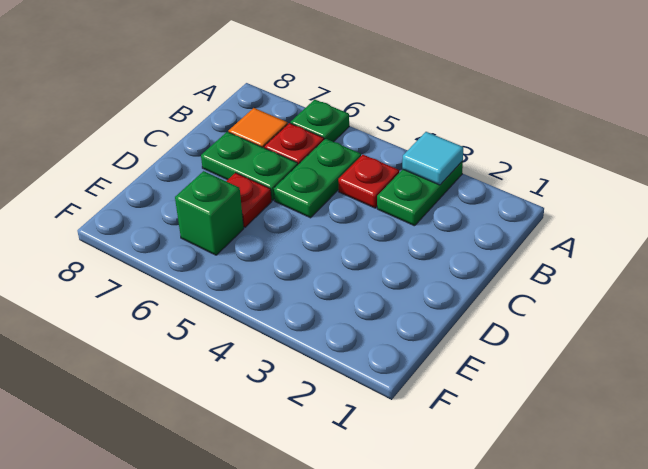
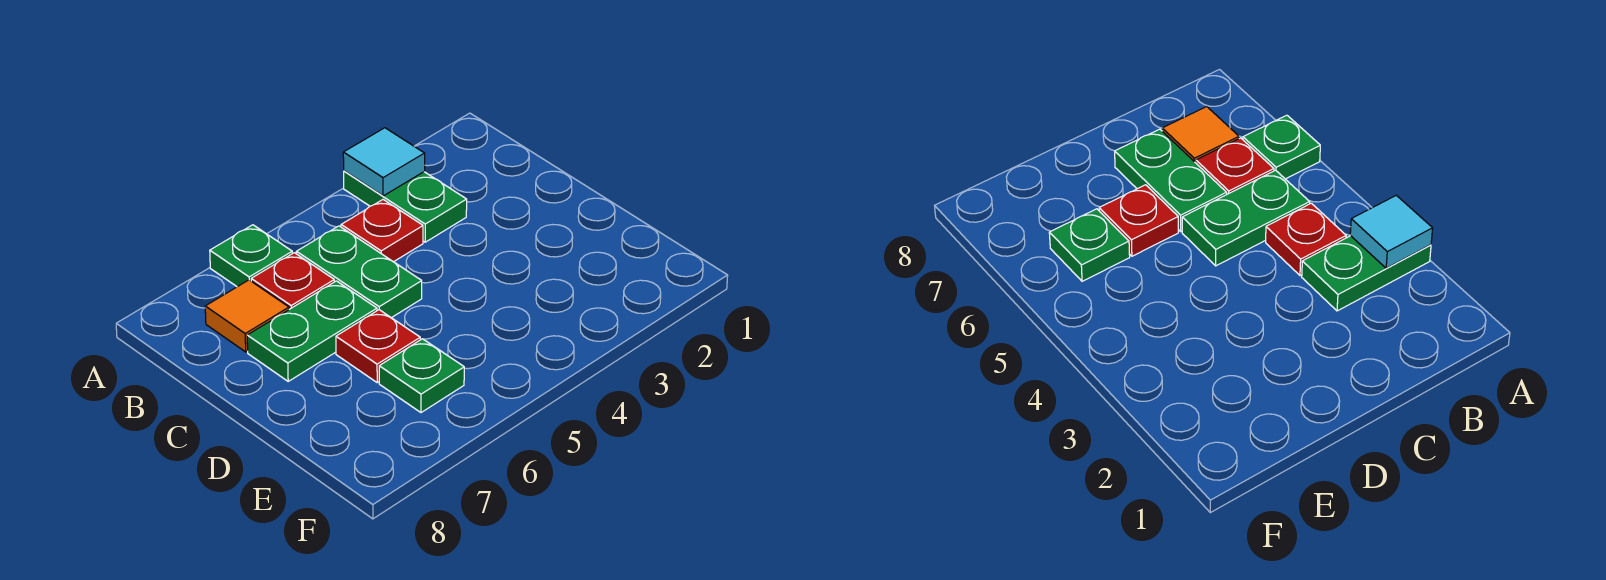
green 1x1 brick [175,171,244,255] -> green 1x1 plate [379,339,464,413]

